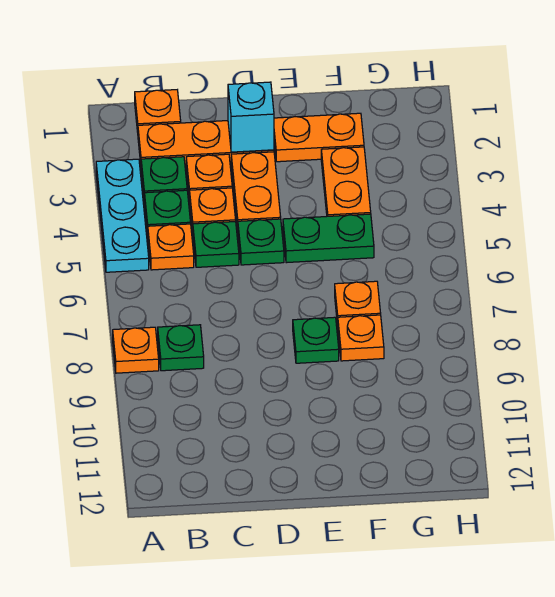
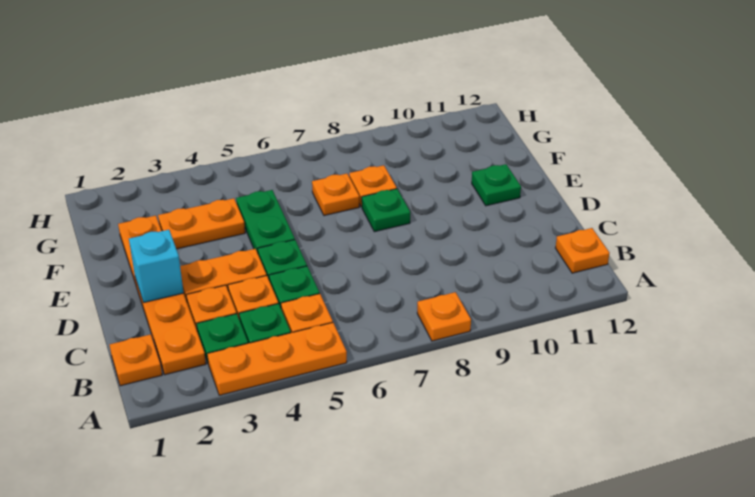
cyan 1x3 plate [96,159,149,272] -> orange 1x3 plate [207,323,347,395]
green 1x1 plate [158,325,204,371] -> green 1x1 plate moved to [472,164,521,206]
none -> orange 1x1 plate [556,228,609,273]

